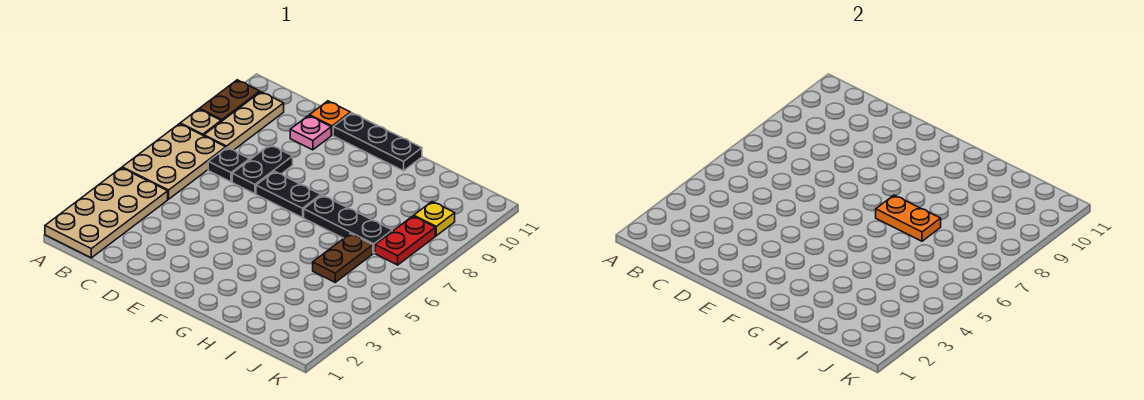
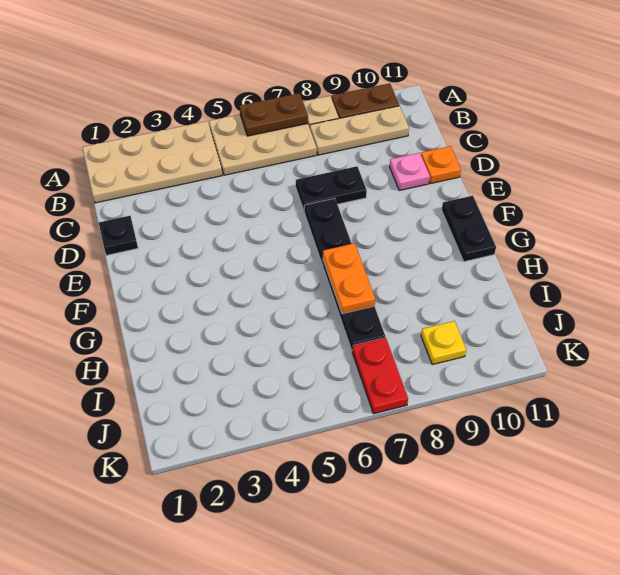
black 1x1 plate [208,148,249,182] -> black 1x1 plate moved to [99,216,138,255]
black 1x3 plate [333,113,422,171] -> black 1x2 plate [442,196,496,262]
brown 1x2 plate [313,234,373,282] -> brown 1x2 plate moved to [240,93,308,136]
red 1x2 plate [375,216,435,265] -> red 1x2 plate turned to [352,338,408,414]

